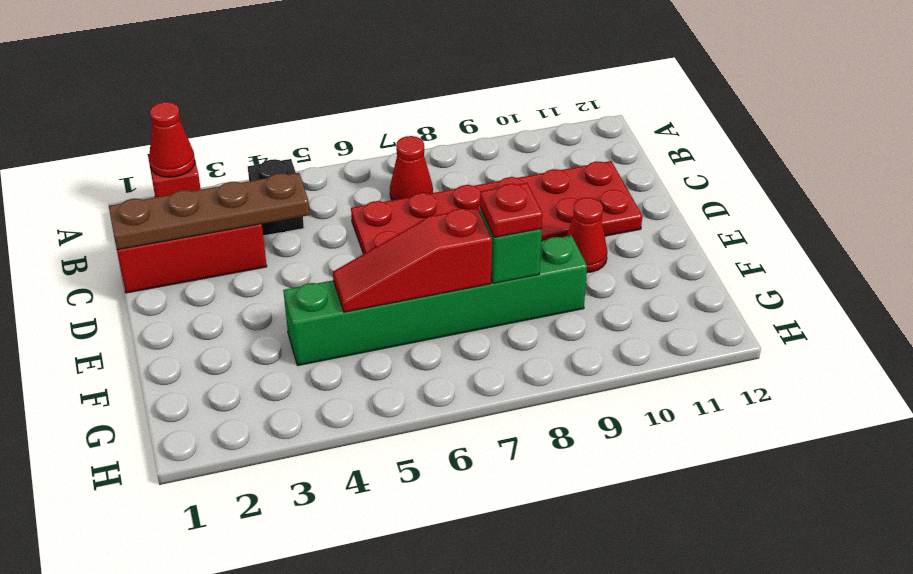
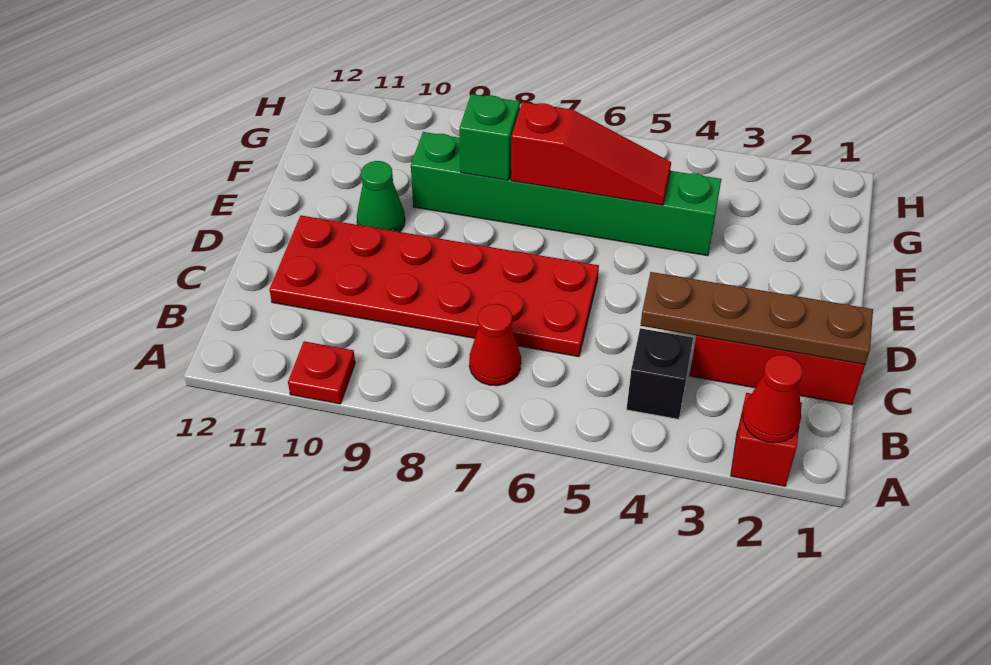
red 1x1 cone [567,198,607,272] -> green 1x1 cone [357,161,405,232]
red 1x1 plate [480,183,542,237] -> red 1x1 plate moved to [288,341,355,404]

